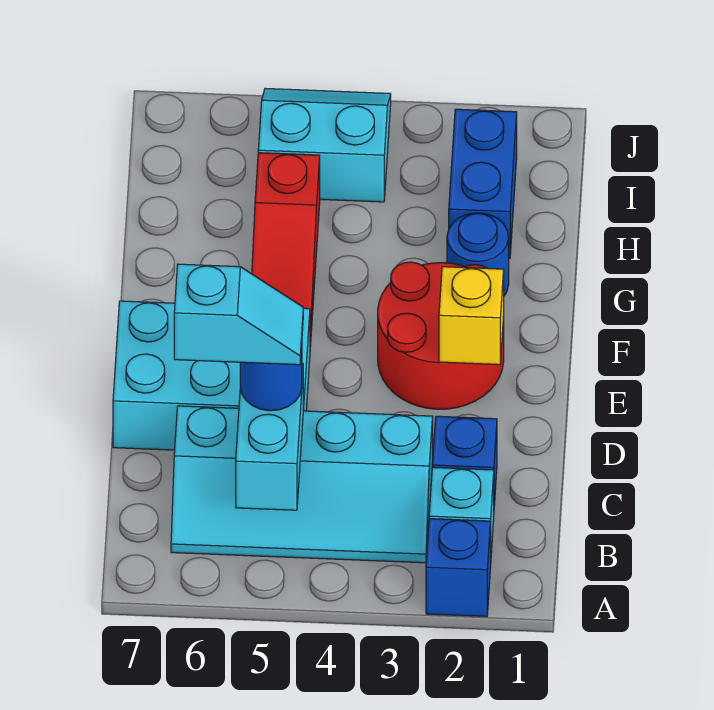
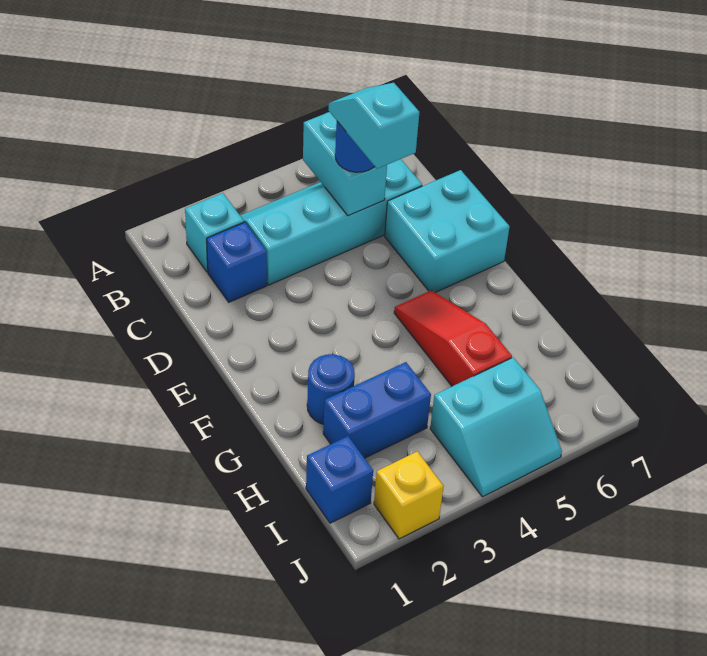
blue 1x1 brick [426,519,491,617] -> blue 1x1 brick moved to [306,436,373,523]
cyan 1x2 slope [174,264,303,365] -> cyan 1x2 slope turned to [328,83,419,169]
cyan 2x3 brick [113,301,310,450] -> cyan 2x2 brick [385,170,510,293]
red 2x2 round brick [378,262,504,409] -> none
yellow 1x1 brick [439,267,504,365] -> yellow 1x1 brick moved to [374,451,444,539]
blue 1x2 brick [449,109,517,258] -> blue 1x2 brick turned to [323,362,431,458]

